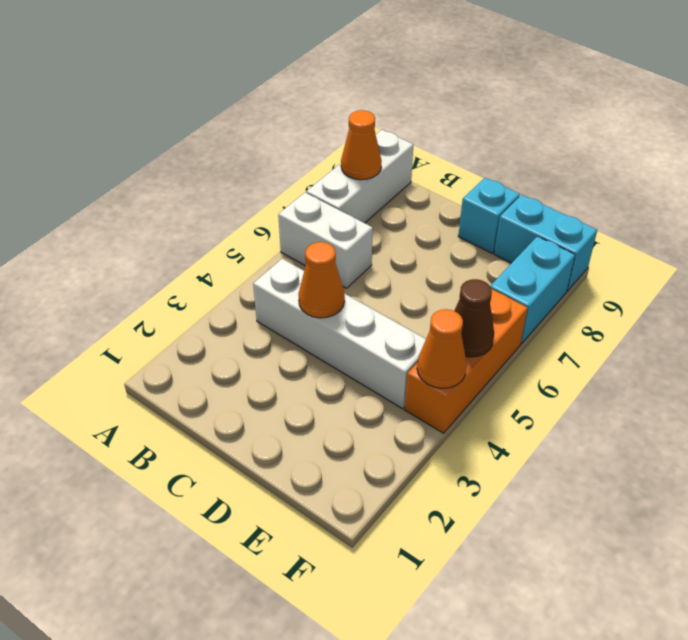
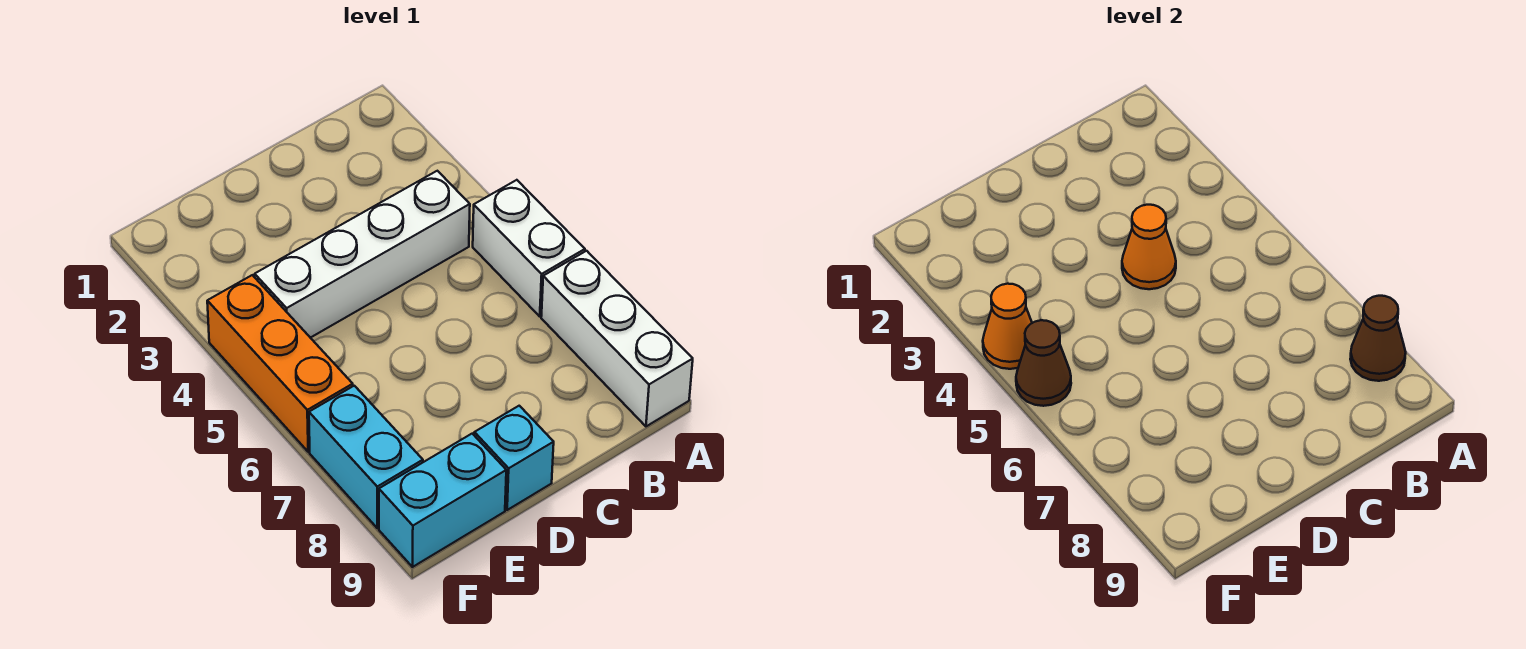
white 1x2 brick [278,193,373,288] -> white 1x2 brick turned to [473,180,585,316]
orange 1x1 cone [341,110,382,180] -> brown 1x1 cone [1350,296,1406,381]

